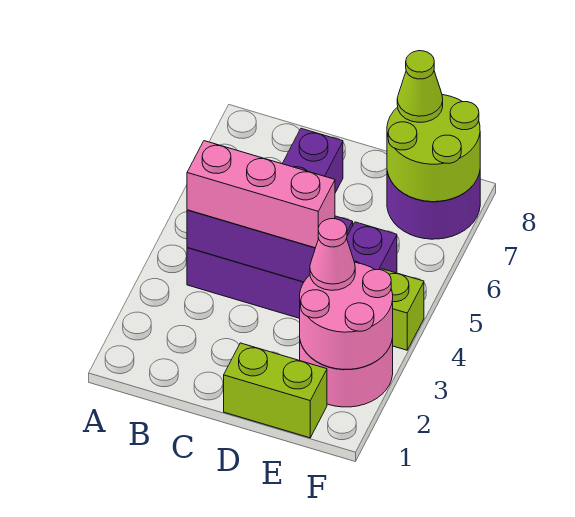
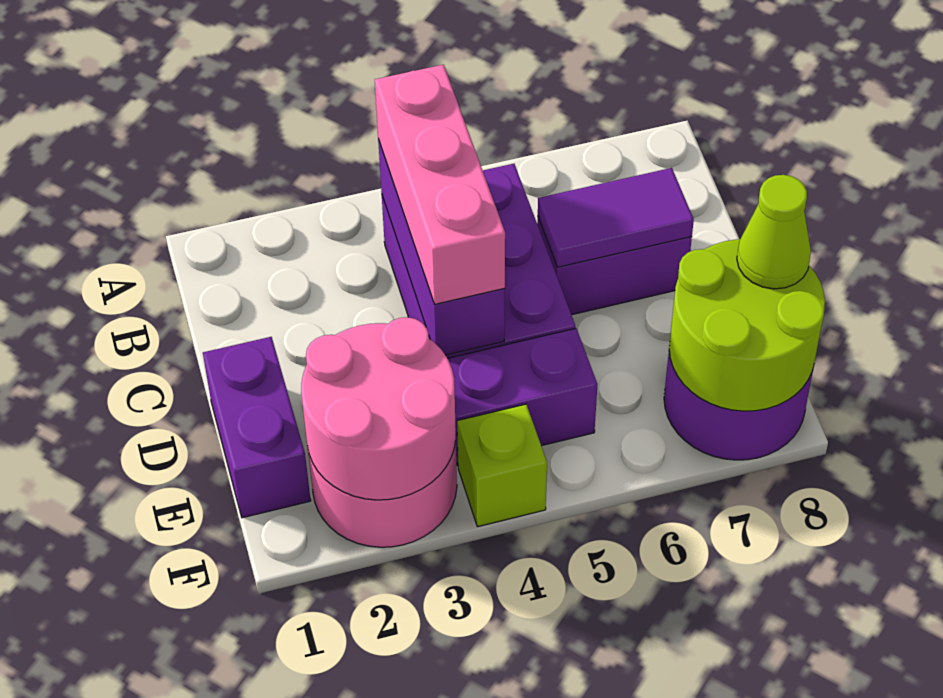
none -> purple 1x2 tile [538,168,694,267]
lime 1x2 brick [224,343,327,438] -> purple 1x2 brick [203,337,311,518]
pink 1x1 cone [310,219,355,290] -> none

